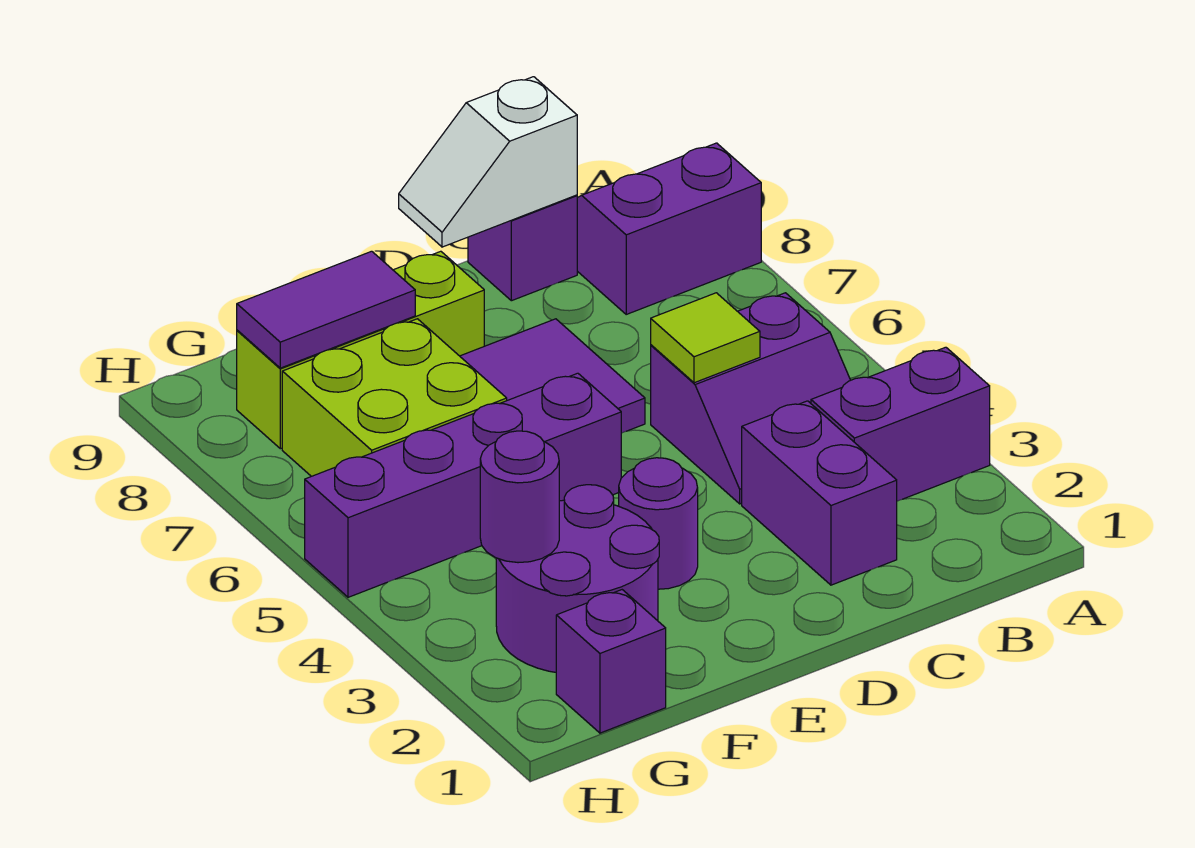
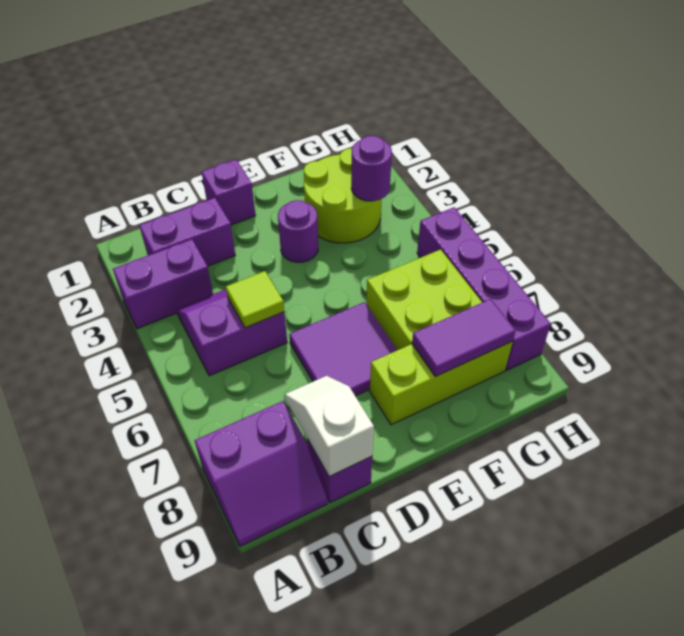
purple 1x2 brick [742,401,897,585] -> purple 1x2 brick turned to [139,198,235,266]
white 1x2 slope [399,77,577,247] -> white 1x2 slope turned to [285,376,374,477]
purple 1x4 brick [305,373,621,597] -> purple 1x4 brick turned to [417,207,551,370]
purple 2x2 round brick [496,485,659,672] -> lime 2x2 round brick [304,148,382,243]
purple 1x1 brick [556,590,666,733] -> purple 1x1 brick moved to [202,160,256,225]

